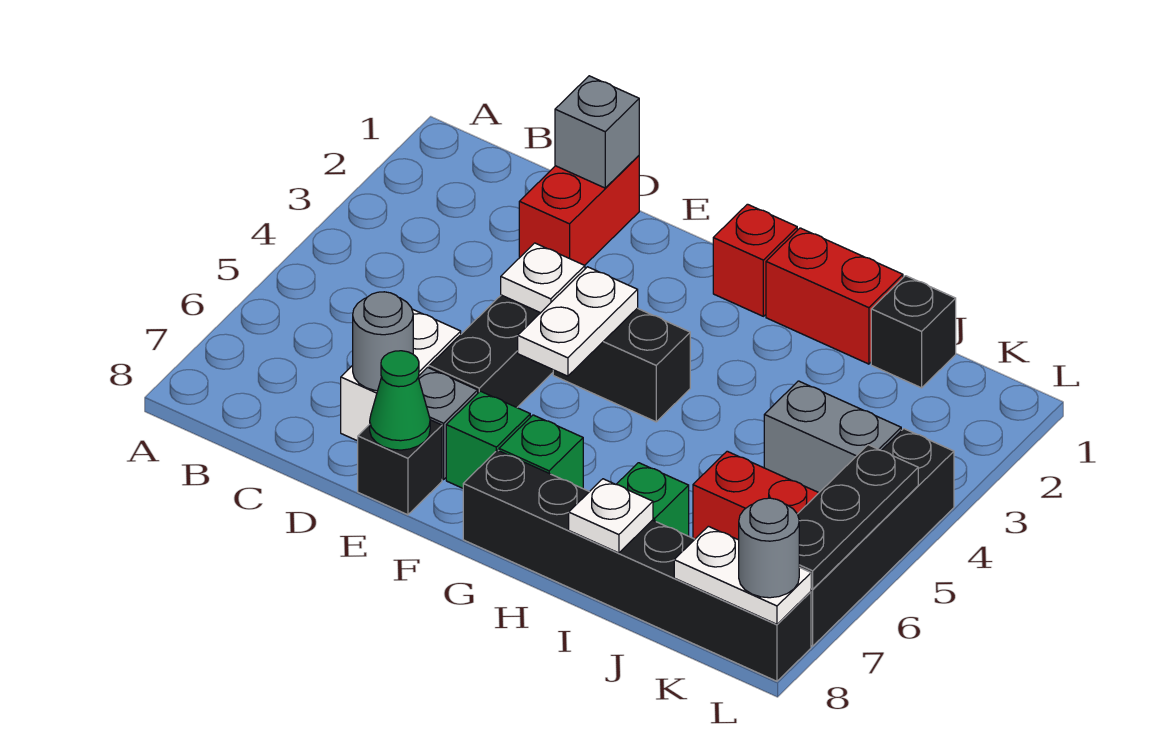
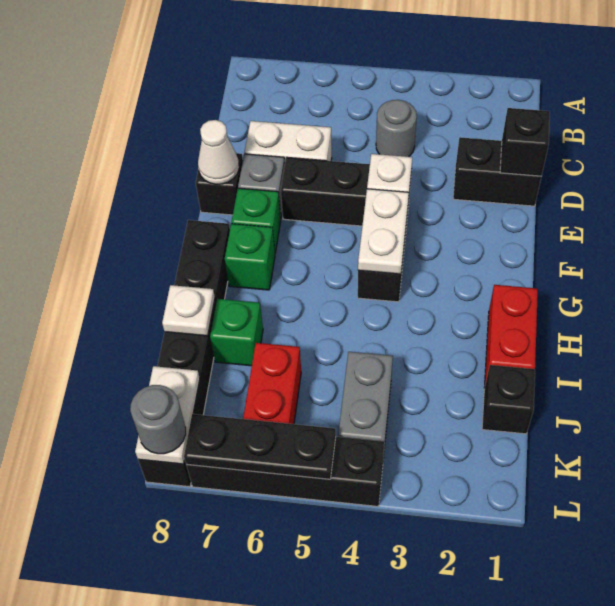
red 1x2 brick [519,156,639,265] -> black 1x2 brick [453,137,541,206]
grey 1x1 brick [555,76,639,188] -> black 1x1 brick [500,108,550,176]
grey 1x1 round brick [353,292,413,391] -> grey 1x1 round brick moved to [376,100,417,157]
green 1x1 cone [370,351,430,450] -> white 1x1 cone [198,120,239,184]
white 1x2 plate [518,267,638,376] -> white 1x2 plate turned to [358,189,409,274]
red 1x1 brick [713,204,797,316] -> none

